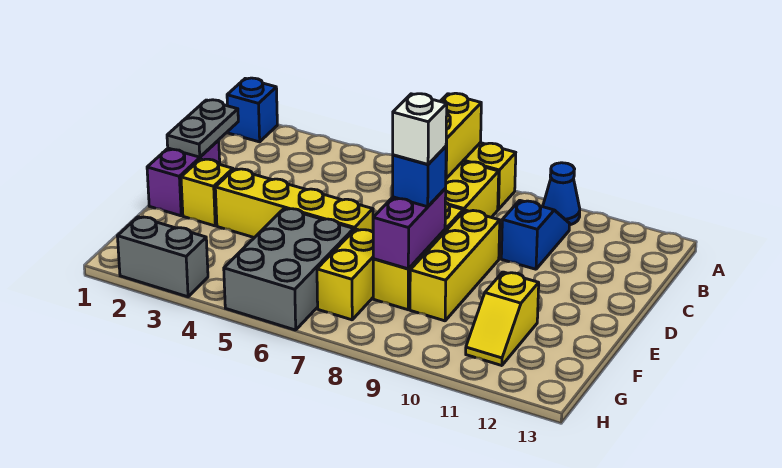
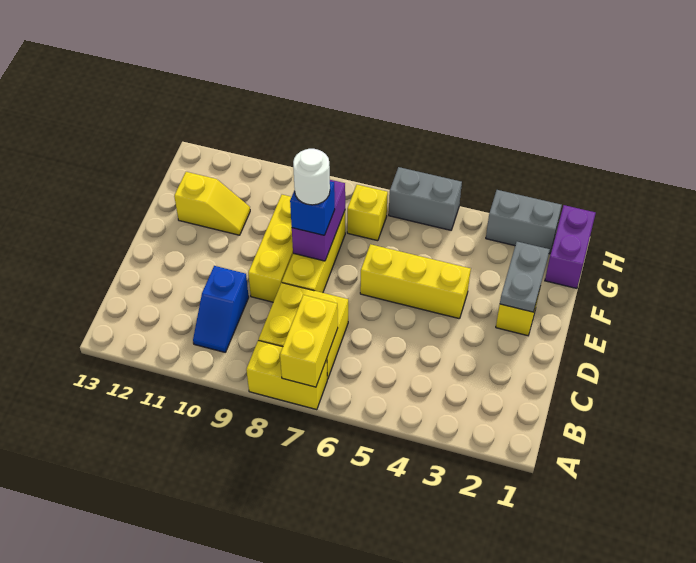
blue 1x1 brick [227,78,277,142] -> none
blue 1x1 cone [543,163,580,225] -> none
grey 1x2 plate [167,100,238,157] -> grey 1x2 plate moved to [500,242,550,312]
purple 1x2 brick [147,140,220,216] -> purple 1x2 brick moved to [545,205,596,288]
yellow 1x4 brick [215,169,373,238] -> yellow 1x3 brick [360,244,471,319]
white 1x1 brick [393,94,447,164] -> white 1x1 round brick [293,149,330,205]
grey 2x3 brick [224,208,354,330] -> grey 1x2 brick [389,167,462,230]
yellow 1x2 brick [317,229,373,320] -> yellow 1x1 brick [347,185,388,241]
yellow 1x2 slope [466,272,539,366] -> yellow 1x2 slope turned to [174,172,250,235]

